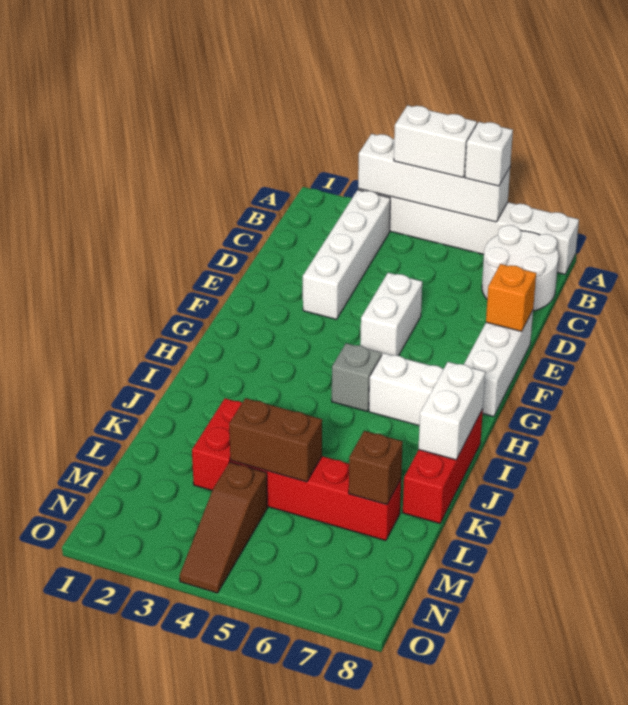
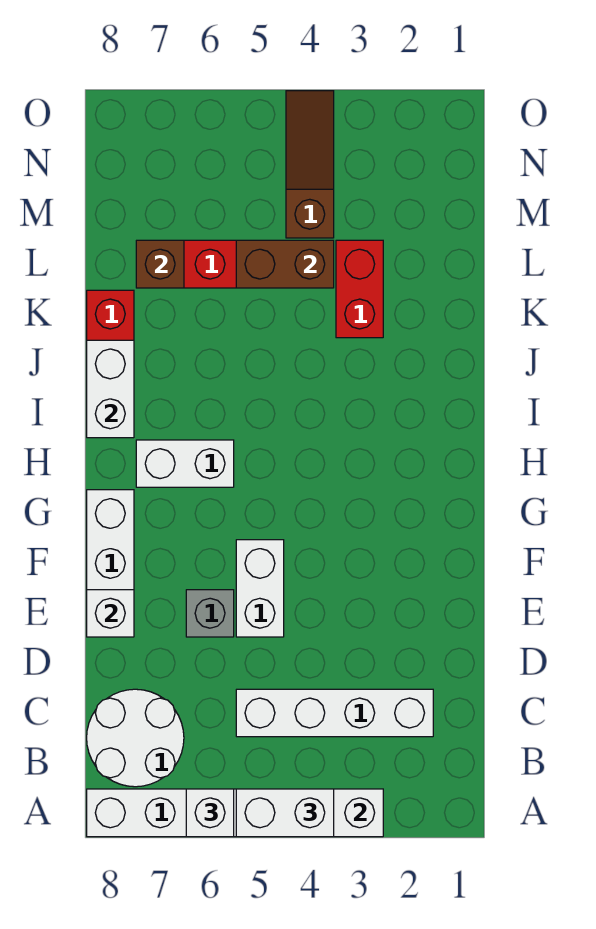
white 1x4 brick [302,190,390,319] -> white 1x4 brick turned to [236,689,433,737]
orange 1x1 brick [486,264,536,331] -> white 1x1 brick [87,590,134,637]
grey 1x1 brick [332,343,381,411] -> grey 1x1 brick moved to [186,590,234,637]

